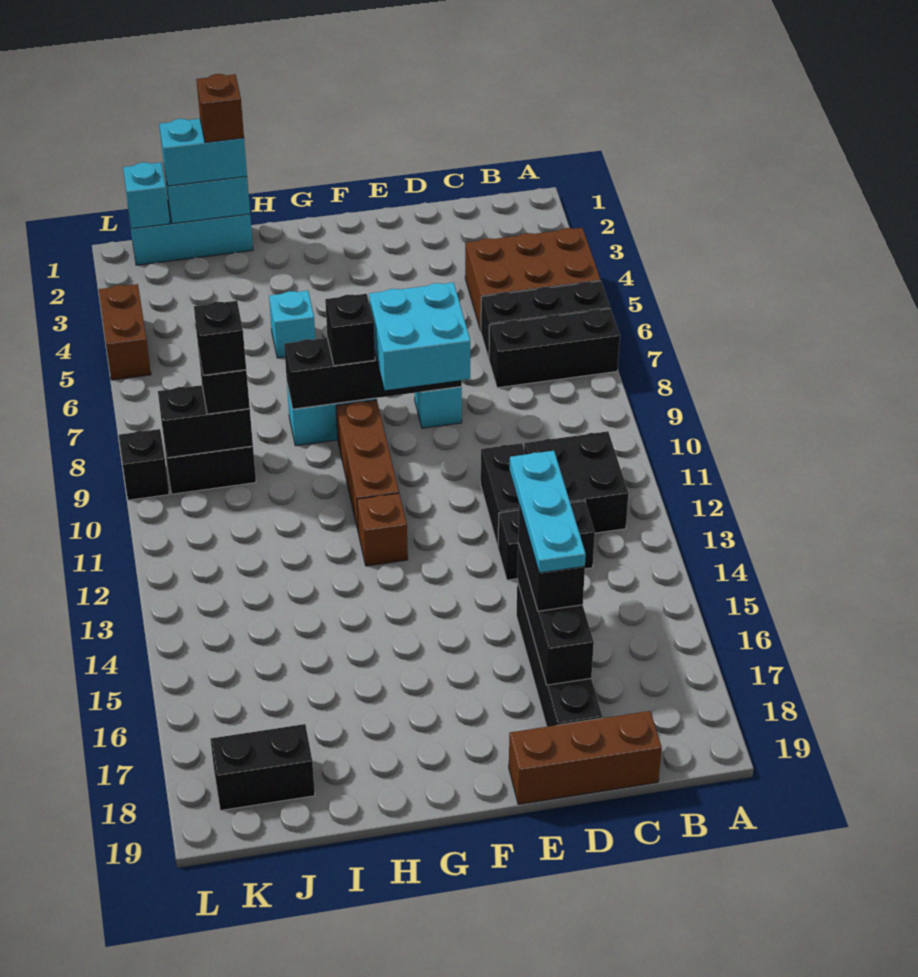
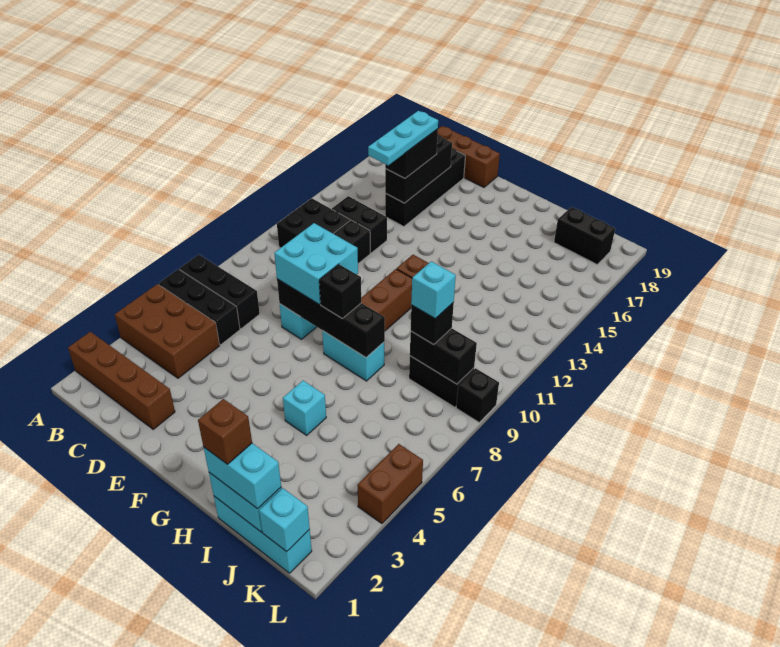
none -> brown 1x4 brick [68,332,175,429]
black 1x1 brick [194,301,246,375] -> cyan 1x1 brick [411,261,456,319]

